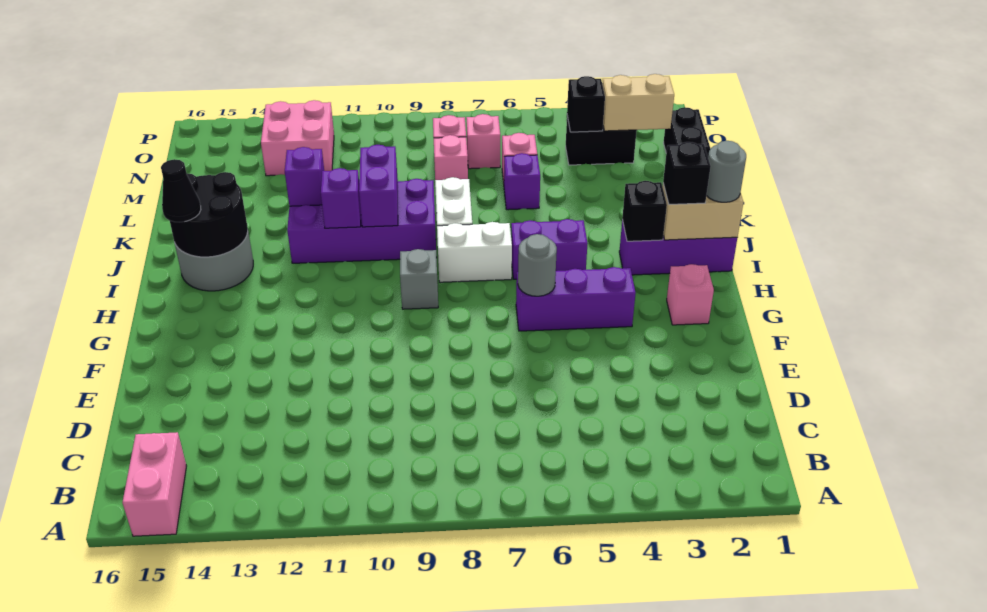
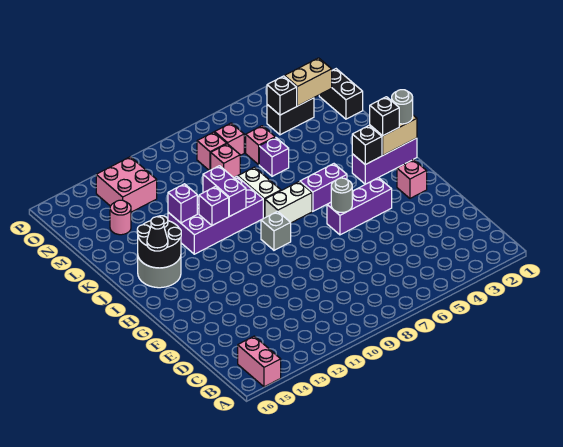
none -> pink 1x1 round brick [110,200,131,235]

